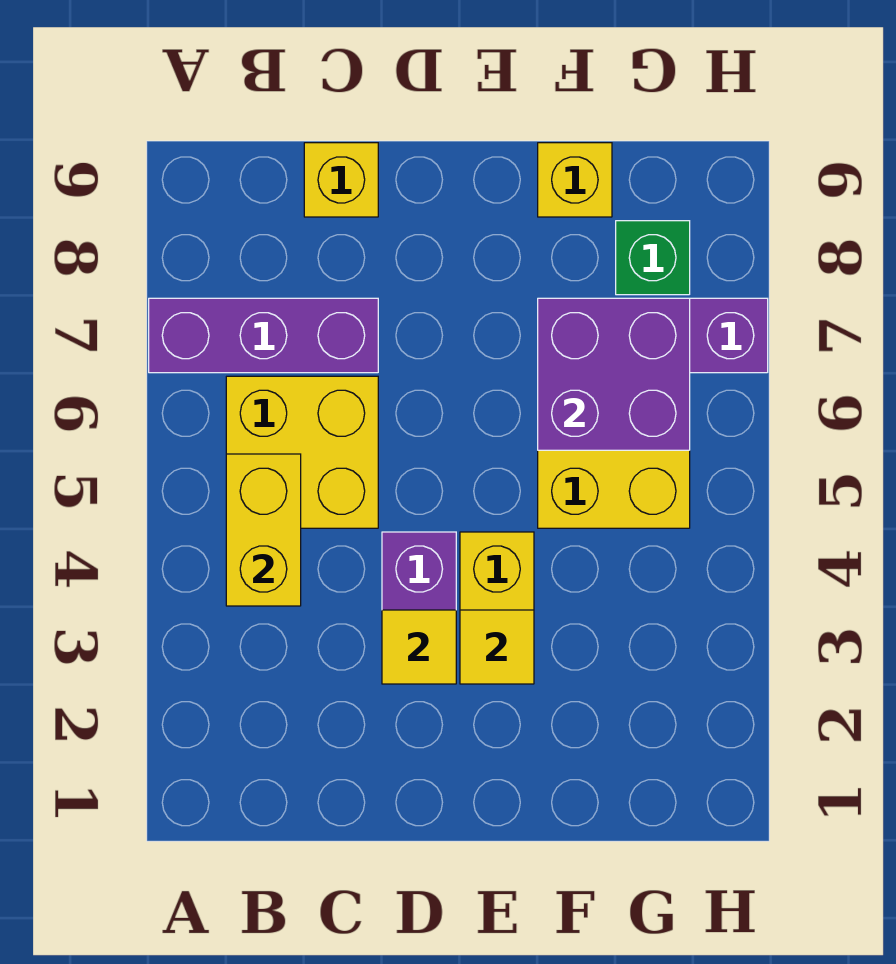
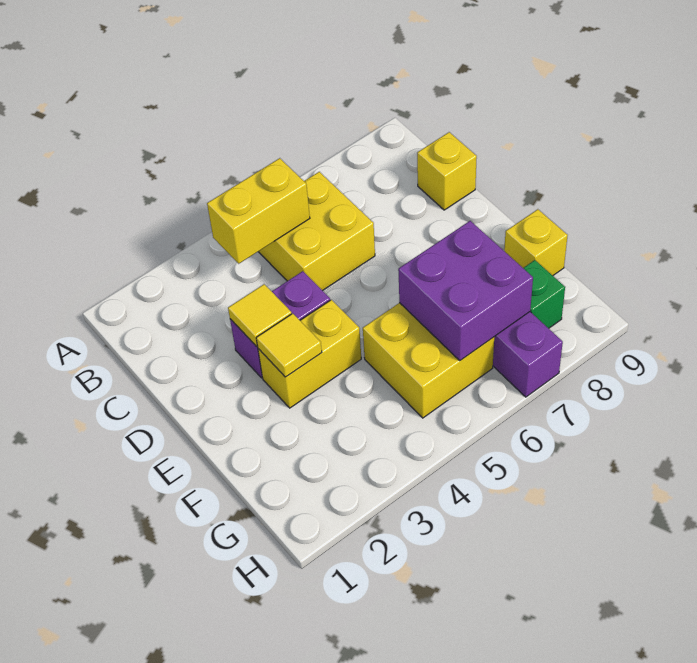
purple 1x3 brick [149,298,378,373] -> none

